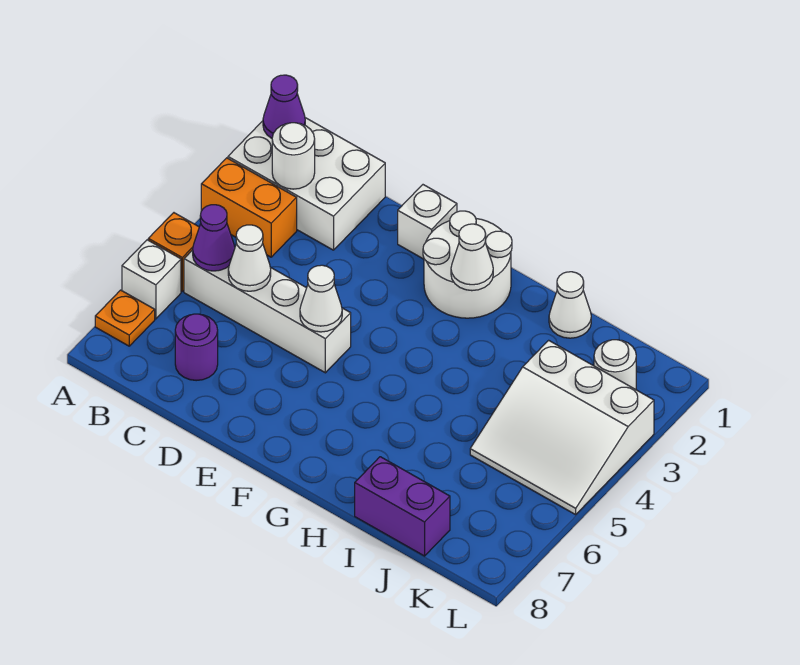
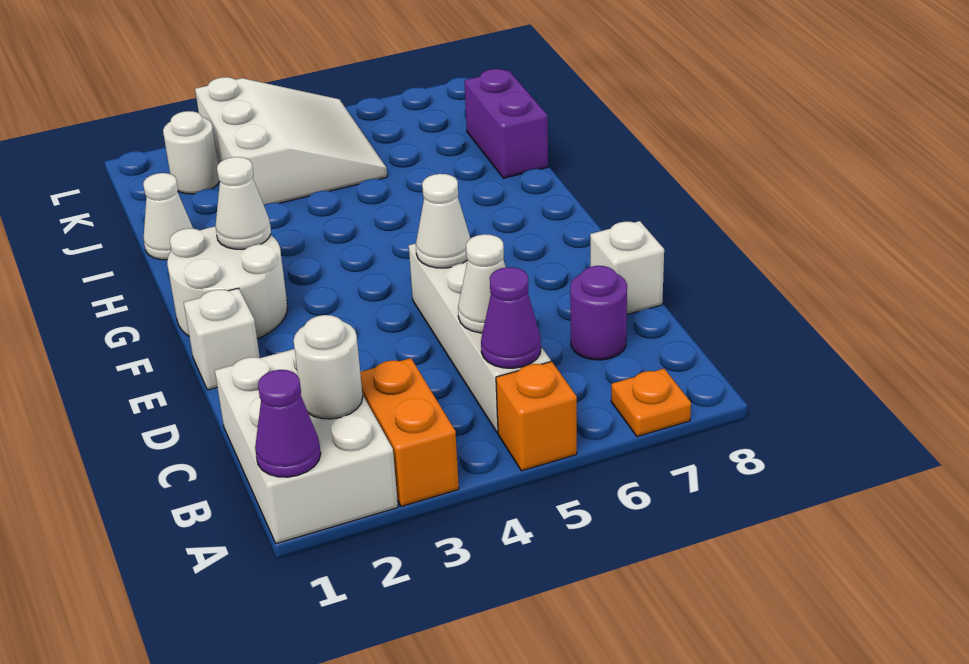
white 1x1 brick [122,240,181,319] -> white 1x1 brick moved to [590,221,664,314]

